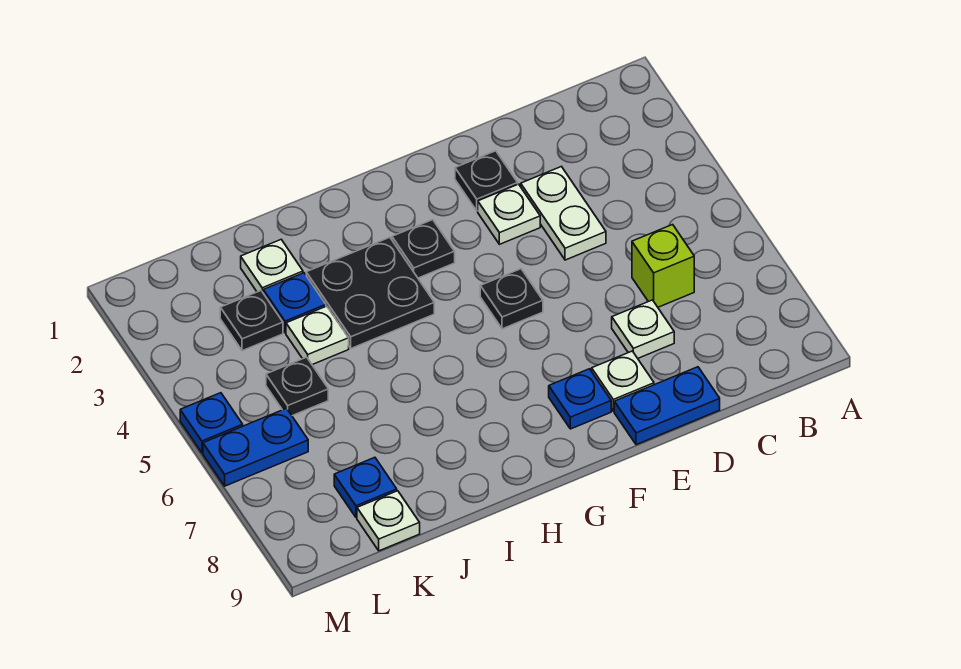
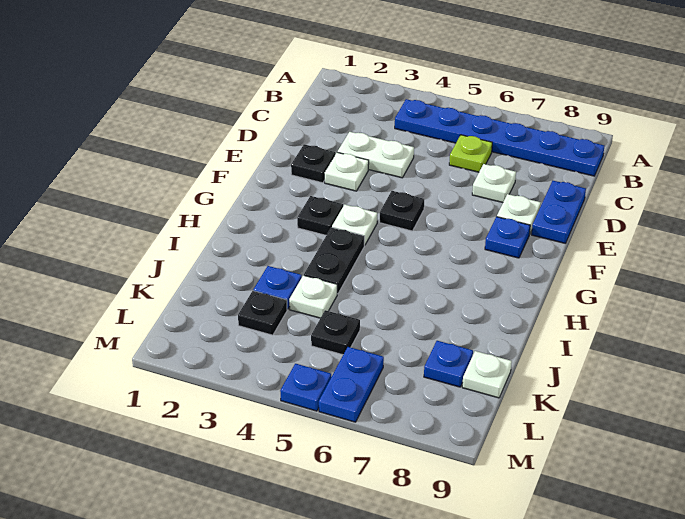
none -> blue 1x6 plate [395,99,604,176]
lime 1x1 brick [632,225,694,307] -> lime 1x1 plate [449,135,492,172]
black 2x2 plate [306,237,434,348] -> black 1x2 plate [304,227,364,294]
white 1x1 plate [241,240,303,292] -> white 1x1 plate moved to [332,205,377,245]

